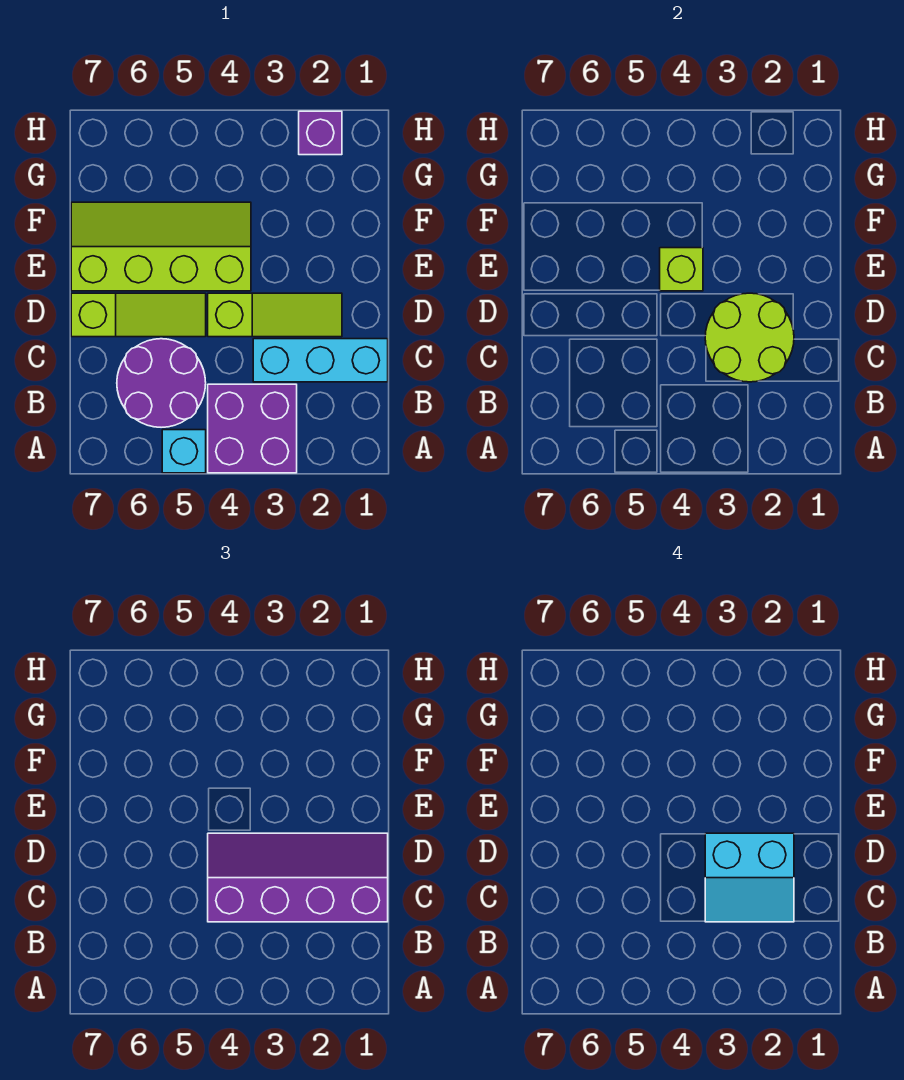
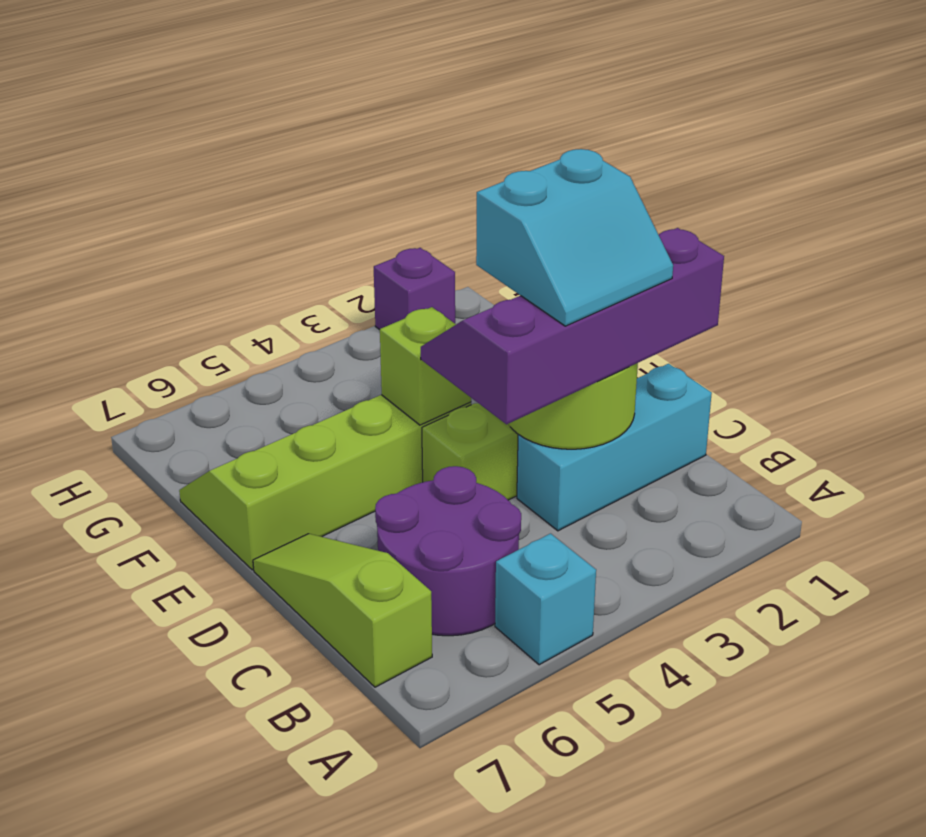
purple 2x2 brick [208,384,297,473] -> none
lime 1x3 slope [71,293,206,337] -> lime 1x3 slope turned to [253,534,432,687]

